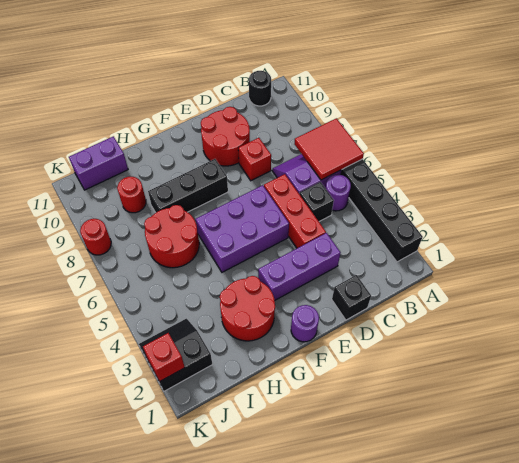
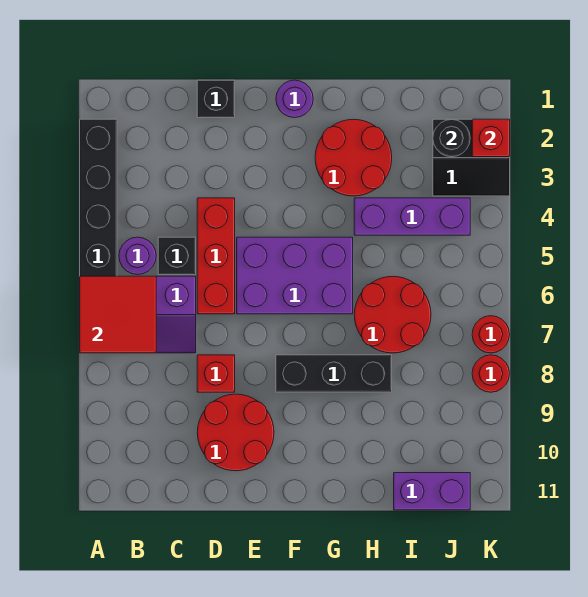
black 1x1 round brick [249,71,271,106] -> black 1x1 round brick moved to [433,119,470,157]
purple 1x3 brick [258,233,341,300] -> purple 1x3 brick moved to [354,198,470,235]
red 1x1 round brick [117,177,146,213] -> red 1x1 round brick moved to [472,316,510,353]

